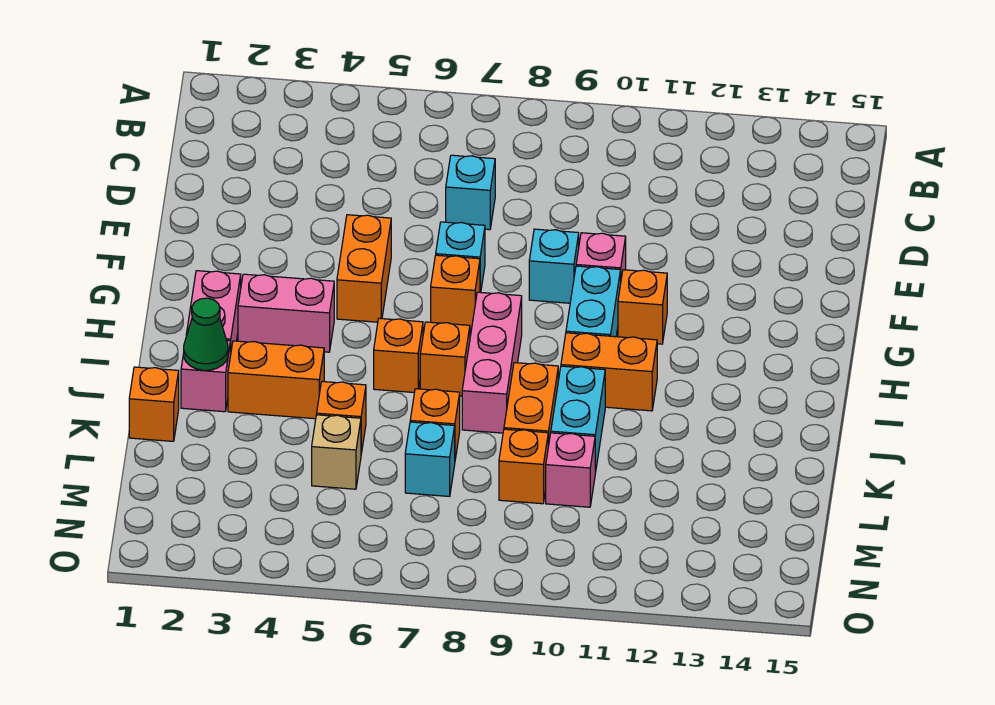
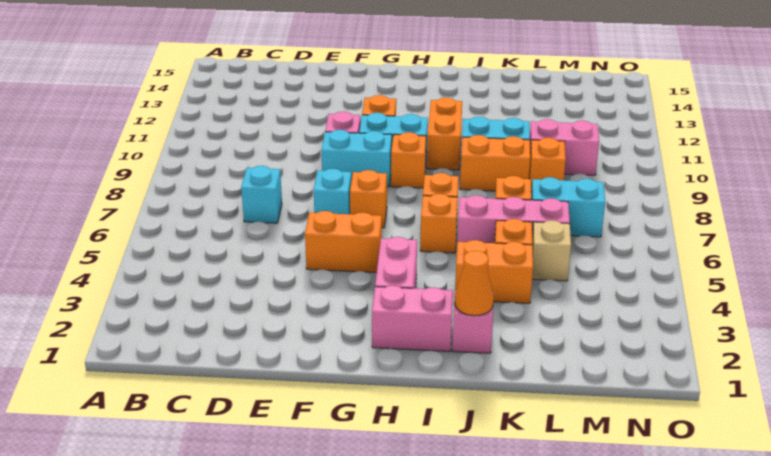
cyan 1x1 brick [529,229,579,303] -> cyan 1x2 brick [321,130,392,187]
pink 1x3 brick [462,292,522,433] -> pink 1x3 brick moved to [458,195,570,243]
green 1x1 cone [184,298,228,370] -> orange 1x1 cone [454,251,494,316]
orange 1x2 brick [228,341,324,419] -> orange 1x2 brick turned to [455,240,533,303]
orange 1x1 brick [129,367,179,441] -> orange 1x1 brick moved to [391,132,426,188]
cyan 1x1 brick [405,422,455,496] -> cyan 1x2 brick [531,177,605,237]
pink 1x1 brick [546,433,595,507] -> pink 1x2 brick [530,119,599,175]

